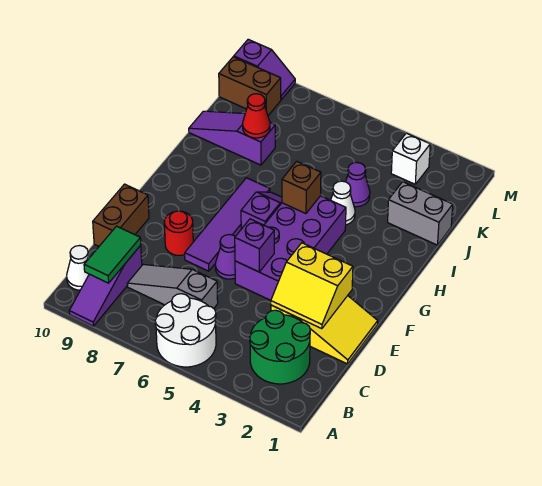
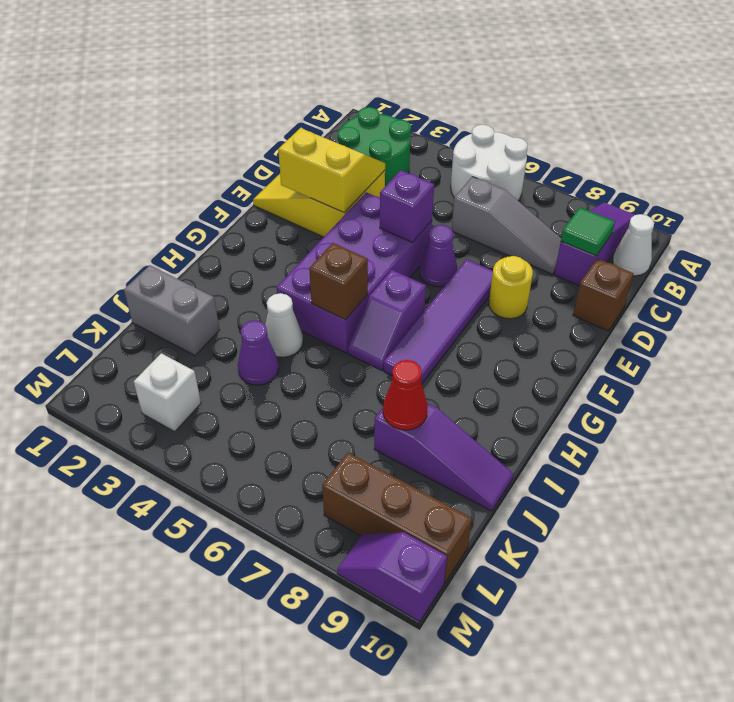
green 1x2 tile [84,226,141,283] -> green 1x1 tile [561,207,615,256]
brown 1x2 brick [93,184,149,246] -> brown 1x1 brick [573,258,633,331]
red 1x1 round brick [164,211,193,255] -> yellow 1x1 round brick [489,256,533,319]
brown 1x2 brick [219,57,281,116] -> brown 1x3 brick [322,453,472,583]

